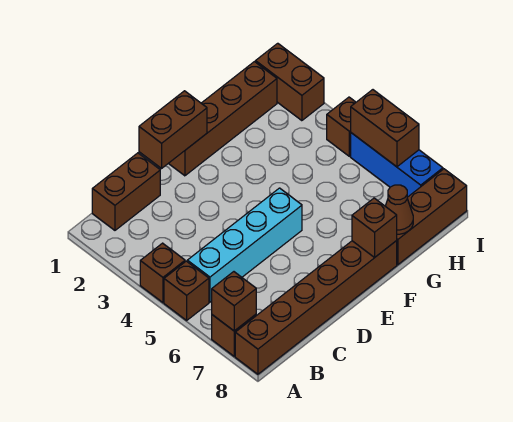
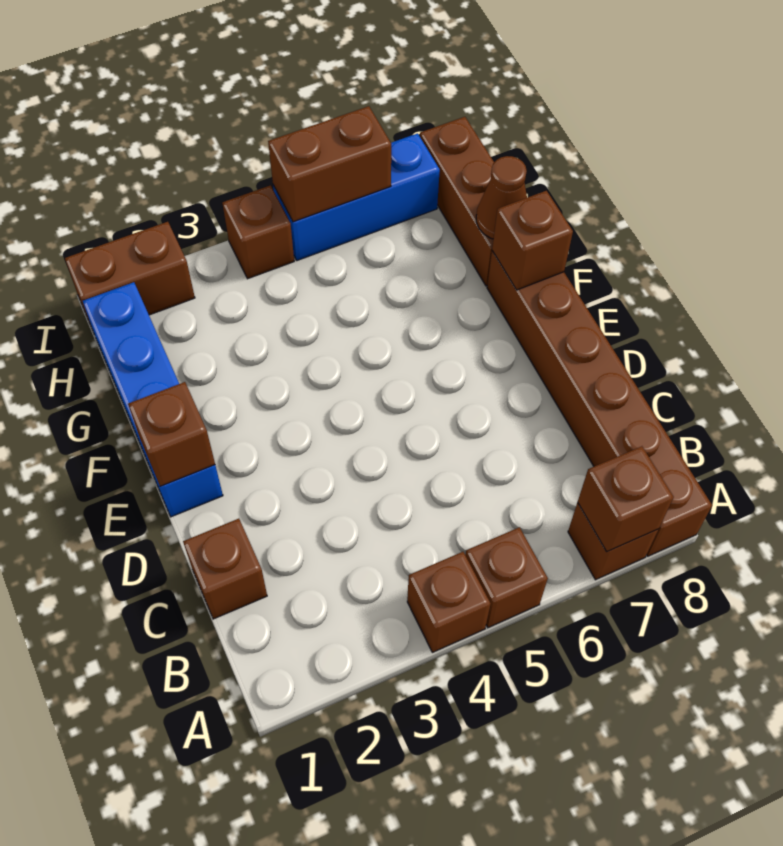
brown 1x2 brick [92,153,160,230] -> brown 1x1 brick [183,519,267,619]
cyan 1x4 brick [187,188,302,302] -> none
brown 1x2 brick [139,91,207,168] -> brown 1x1 brick [128,382,215,486]
brown 1x4 brick [168,62,277,176] -> blue 1x4 brick [83,282,223,517]

